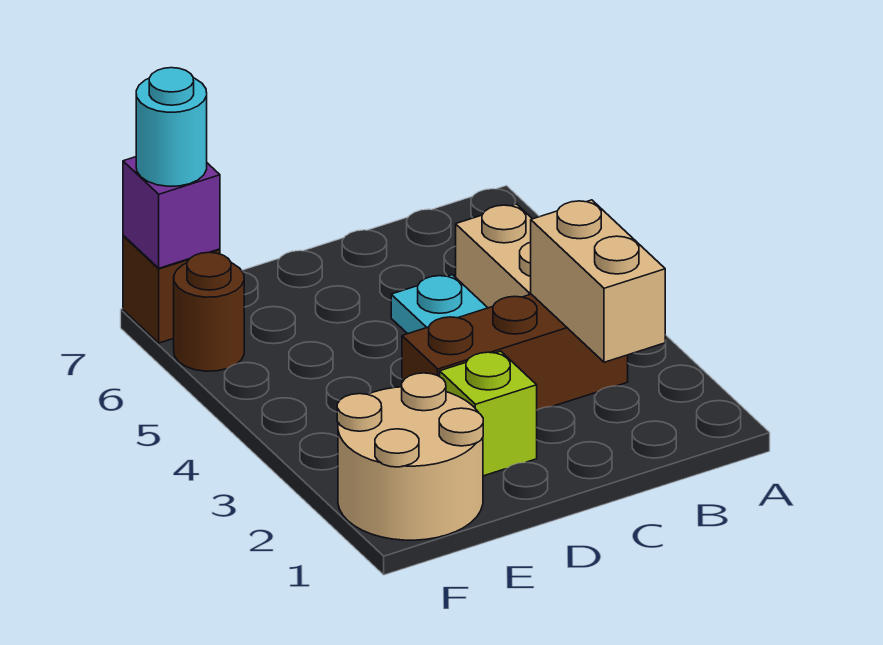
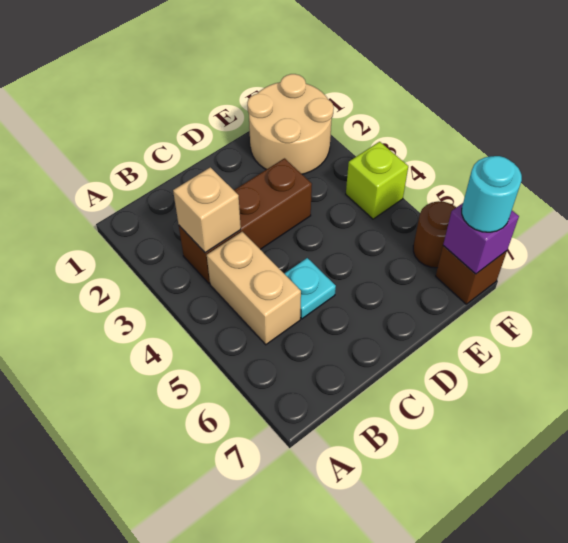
tan 1x2 brick [531,200,665,362] -> tan 1x1 brick [173,167,241,253]
lime 1x1 brick [440,351,537,476] -> lime 1x1 brick moved to [346,142,408,219]

